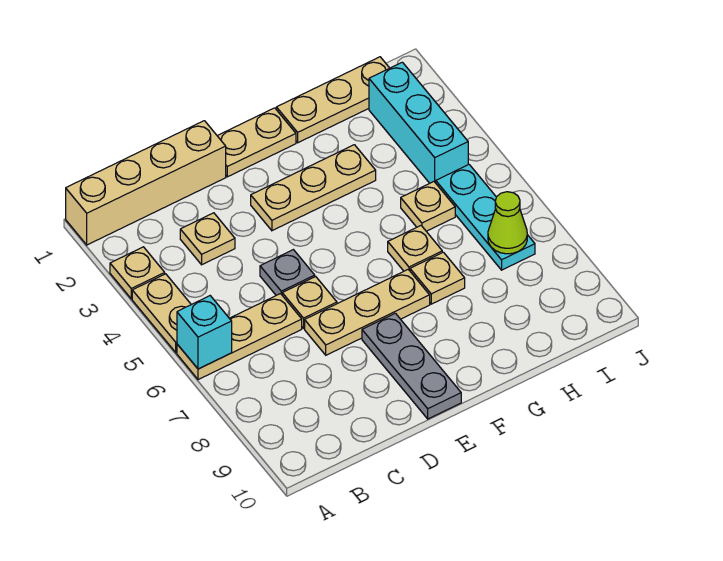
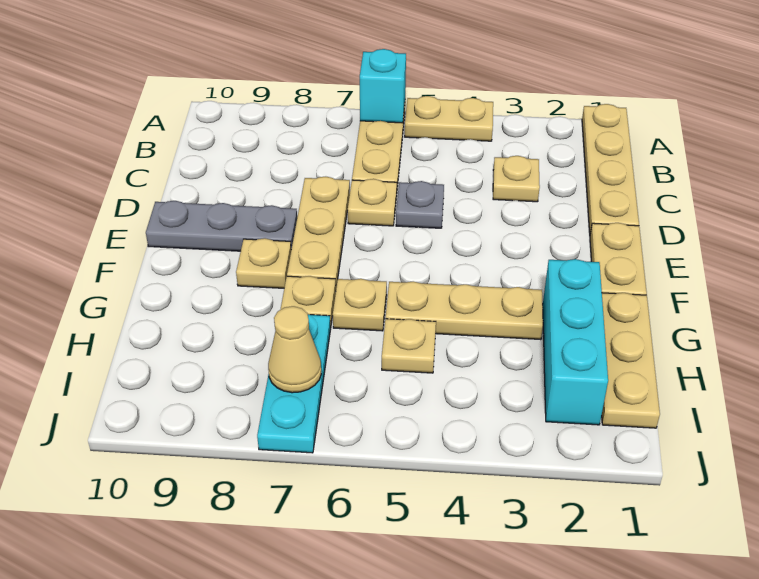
tan 1x4 brick [66,121,226,245] -> tan 1x4 plate [582,104,639,233]
tan 1x1 plate [110,247,165,299] -> tan 1x1 plate moved to [236,238,291,288]
tan 1x3 plate [251,145,376,231] -> tan 1x3 plate turned to [386,281,543,340]
cyan 1x3 brick [369,62,468,183] -> cyan 1x3 brick turned to [543,259,608,425]
cyan 1x3 plate [436,164,535,270] -> cyan 1x3 plate turned to [257,315,331,453]
lime 1x1 cone [488,192,527,254] -> tan 1x1 cone [268,306,321,393]

